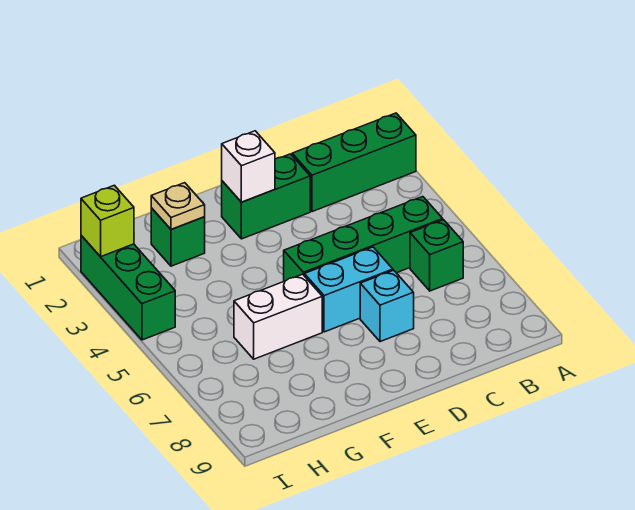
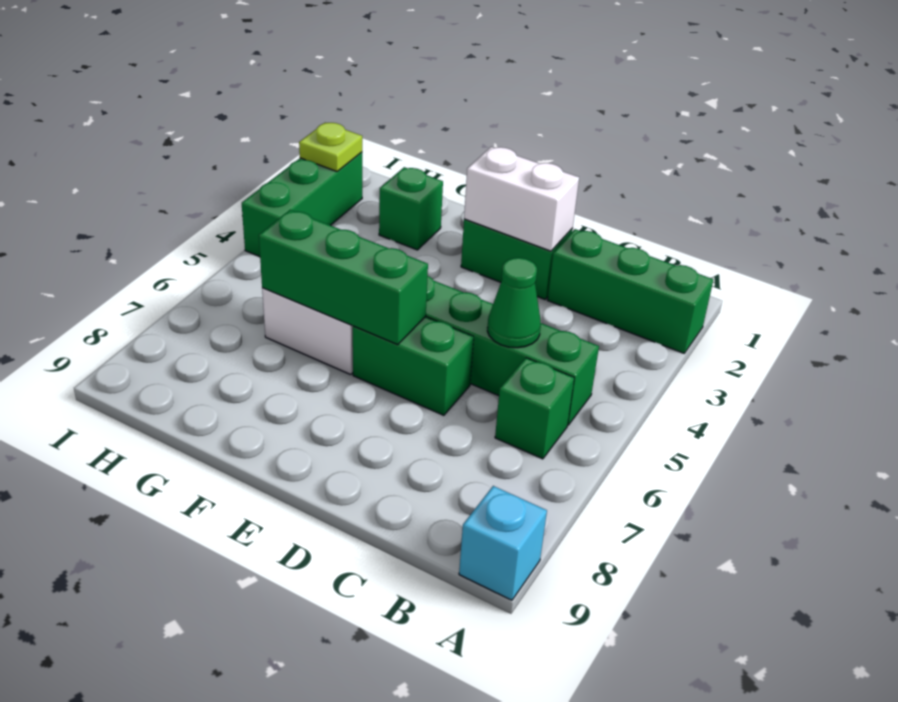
none -> green 1x1 cone [487,258,541,348]
cyan 1x2 brick [304,247,393,332] -> green 1x2 brick [353,317,474,415]
cyan 1x1 brick [360,270,414,342] -> cyan 1x1 brick moved to [459,486,547,600]
white 1x1 brick [222,131,275,202] -> white 1x2 brick [464,147,579,251]
none -> green 1x3 brick [259,210,428,345]
tan 1x1 plate [151,183,205,230] -> none
lime 1x1 brick [81,185,134,257] -> lime 1x1 plate [299,123,362,171]

